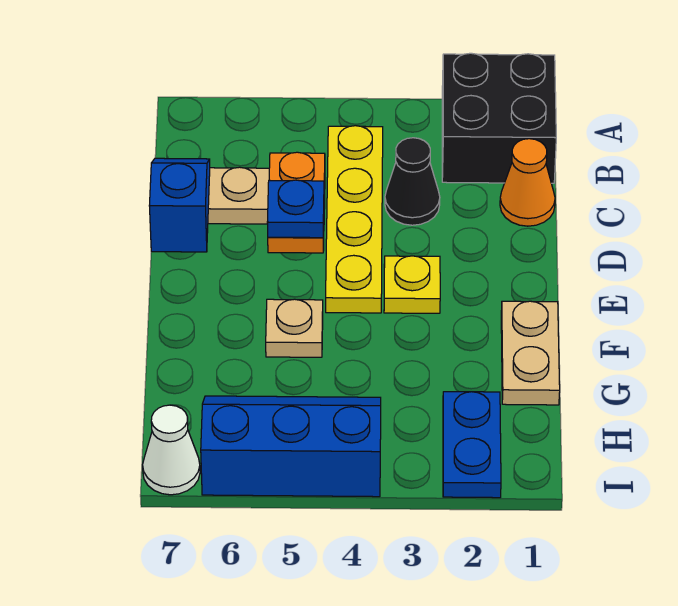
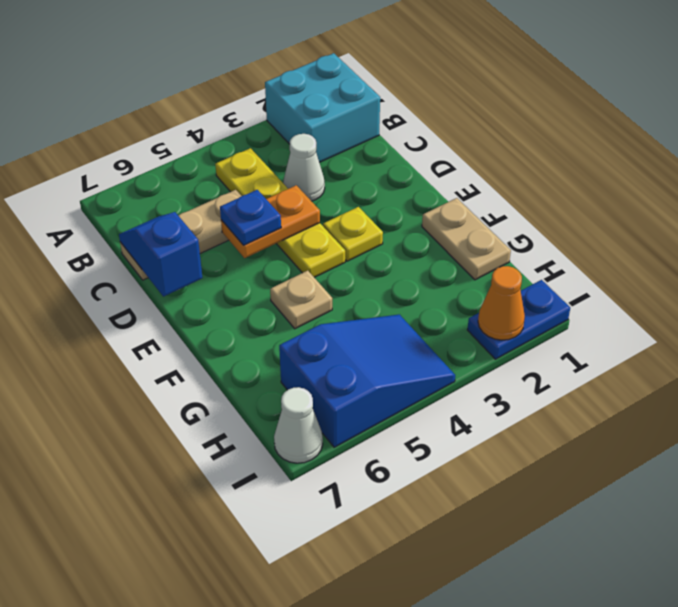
black 2x2 brick [442,53,556,183] -> cyan 2x2 brick [265,53,380,162]
orange 1x1 cone [500,139,555,226] -> orange 1x1 cone moved to [478,266,525,340]
black 1x1 cone [385,138,440,225] -> white 1x1 cone [283,134,325,201]
orange 1x2 plate [268,152,325,253] -> orange 1x2 plate turned to [221,185,320,258]
blue 1x2 plate [443,392,501,498] -> blue 1x2 plate turned to [467,280,570,359]
blue 2x3 slope [201,396,381,497] -> blue 2x3 slope turned to [279,314,455,447]

